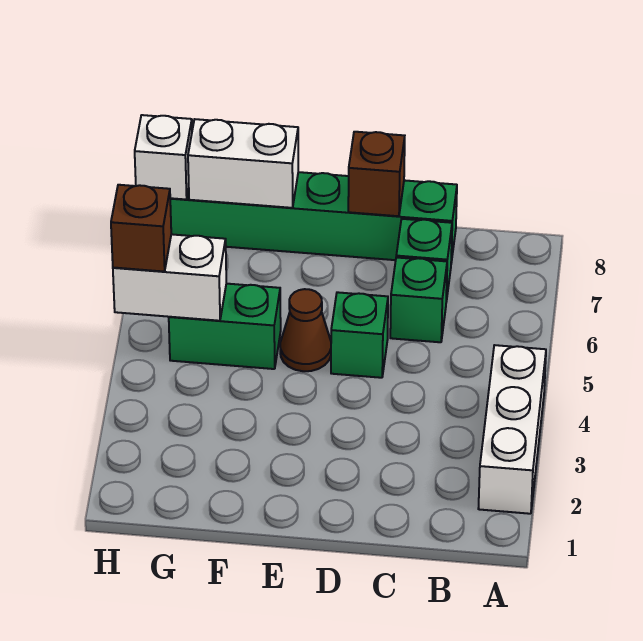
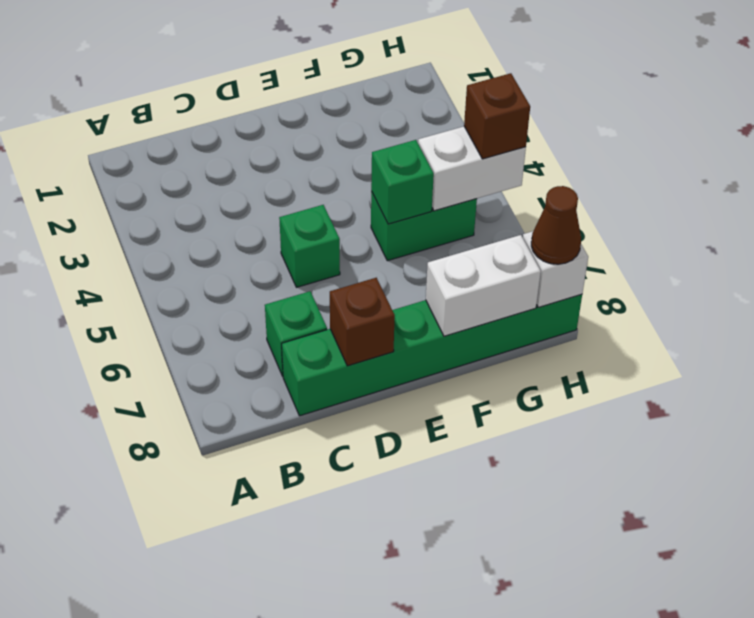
white 1x3 brick [478,345,546,514] -> none
green 1x1 brick [390,257,447,342] -> green 1x1 brick moved to [371,140,434,224]
brown 1x1 cone [280,289,331,371] -> brown 1x1 cone moved to [531,186,581,264]

